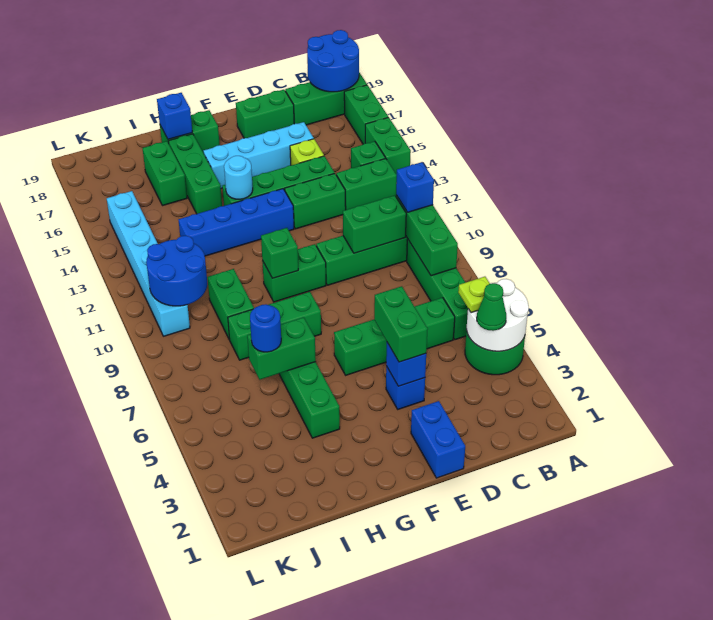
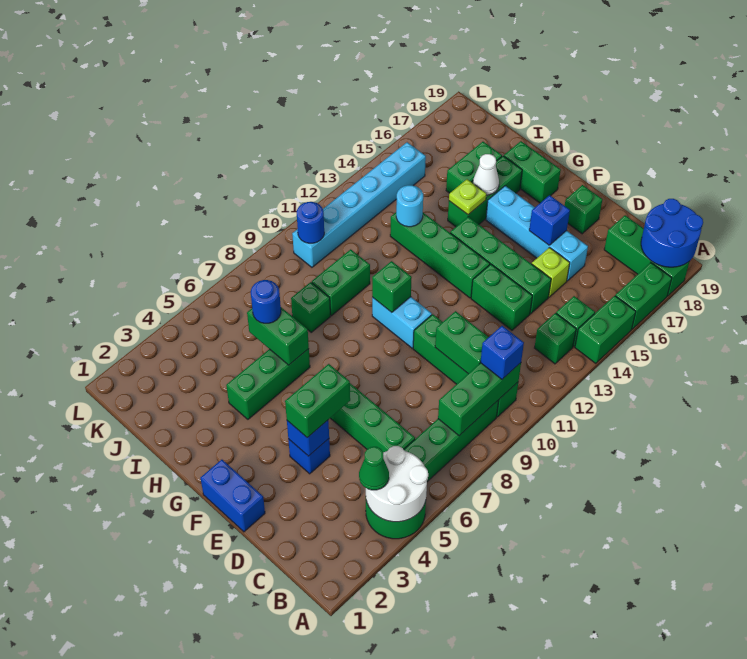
lime 1x1 plate [458,277,490,313] -> lime 1x1 plate moved to [449,179,486,215]
green 1x2 brick [336,158,397,210] -> green 1x1 brick [535,313,576,364]
green 1x2 brick [236,90,294,138] -> green 1x1 brick [565,185,602,234]
blue 1x2 brick [411,401,465,478] -> blue 1x2 brick turned to [200,460,265,532]
green 1x2 brick [262,244,326,302] -> cyan 1x2 brick [372,297,432,348]
blue 1x4 brick [178,189,294,256] -> green 1x4 brick [390,213,490,298]
green 1x3 brick [228,292,321,360] -> green 1x1 brick [291,282,330,332]
cyan 1x1 round brick [224,156,253,199] -> cyan 1x1 round brick moved to [396,185,423,227]
none -> white 1x1 cone [473,154,499,195]
blue 1x1 brick [157,93,192,140] -> blue 1x1 brick moved to [529,195,570,245]
blue 2x2 round brick [146,236,207,306] -> blue 1x1 round brick [297,202,324,243]

